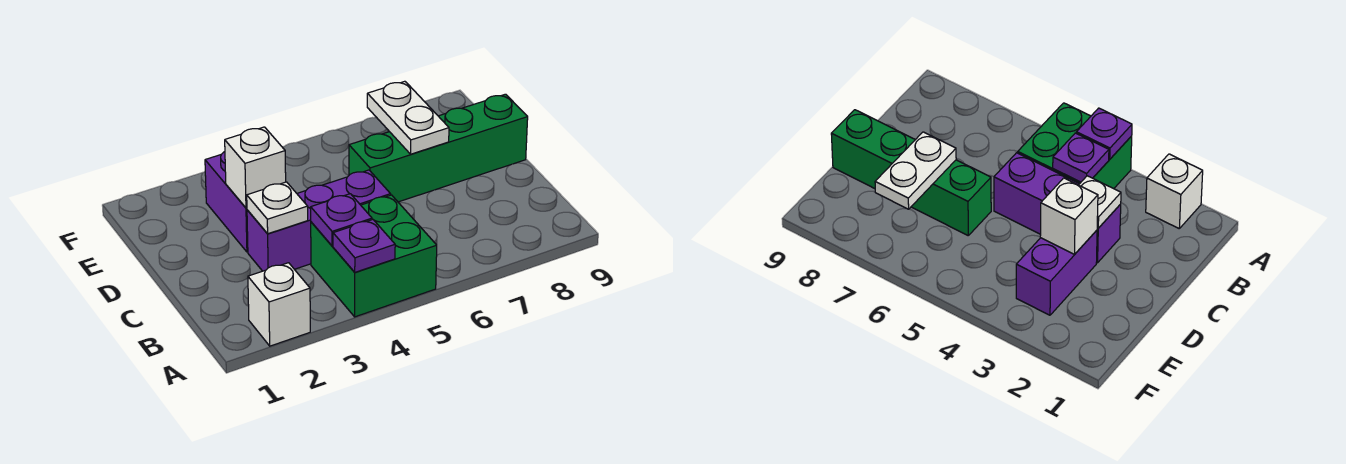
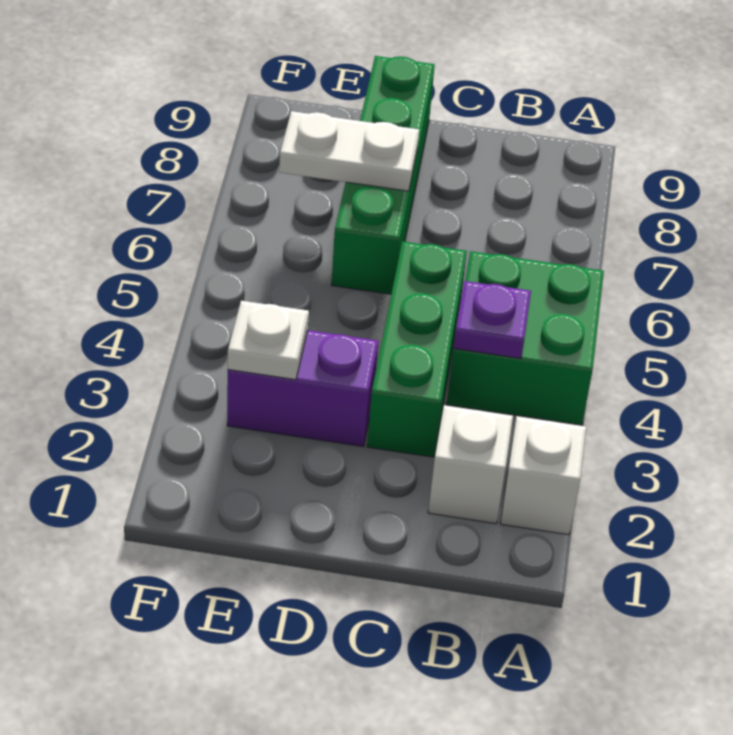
purple 1x1 plate [333,219,395,272] -> none
purple 1x3 brick [247,170,391,271] -> green 1x3 brick [367,241,467,457]
white 1x1 plate [247,182,308,234] -> white 1x1 plate moved to [228,301,309,380]
white 1x1 brick [225,127,286,208] -> white 1x1 brick moved to [428,405,513,524]

